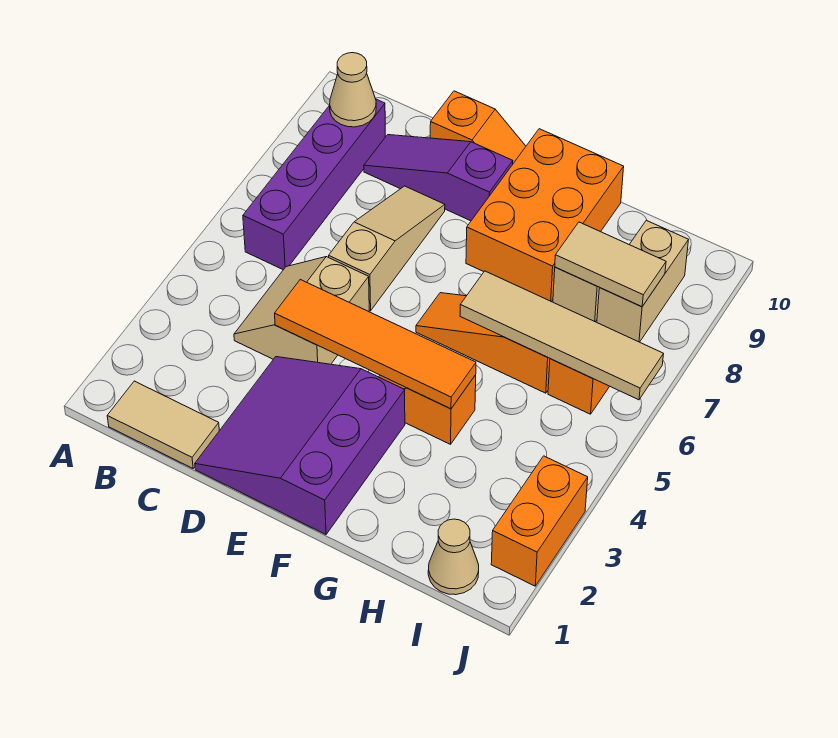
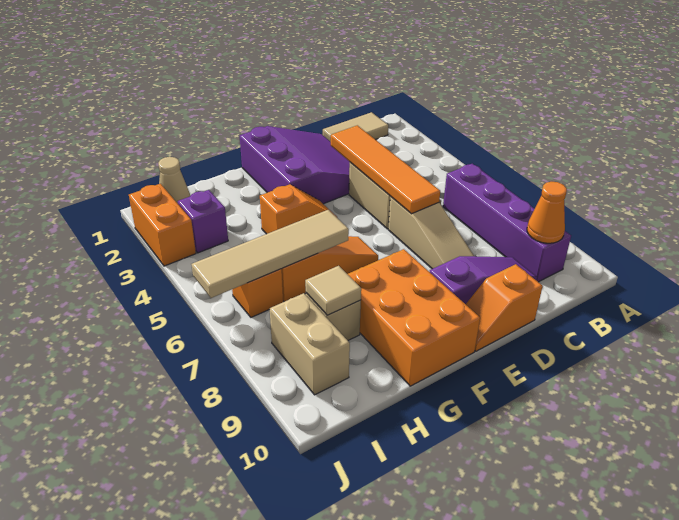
tan 1x1 cone [330,53,376,127] -> orange 1x1 cone [527,182,567,243]
orange 1x4 tile [275,280,476,409] -> orange 1x4 tile turned to [331,125,440,214]
tan 1x2 tile [555,222,666,307] -> tan 1x1 tile [305,266,361,315]
none -> purple 1x1 brick [178,190,228,253]

